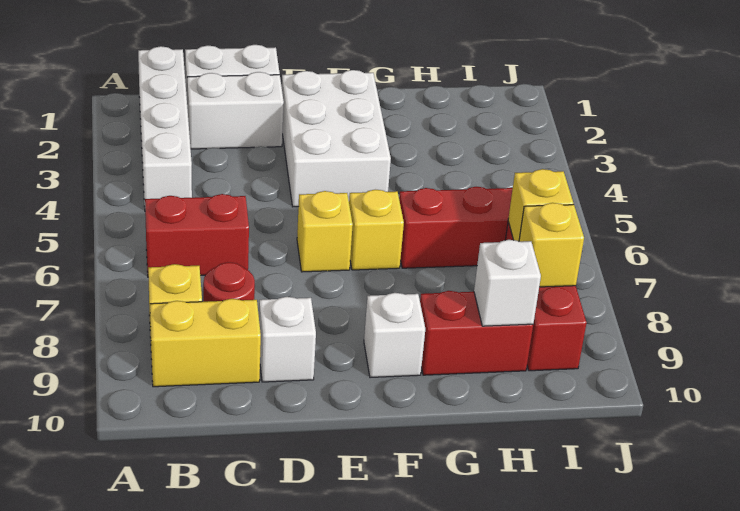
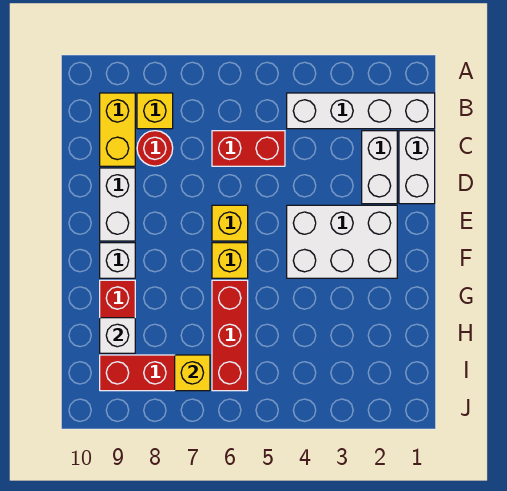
red 1x2 brick [145,194,249,275] -> red 1x2 brick turned to [212,131,285,166]
white 1x1 brick [259,297,316,382] -> white 1x2 brick [100,168,135,241]
yellow 1x1 brick [519,203,584,287] -> none

